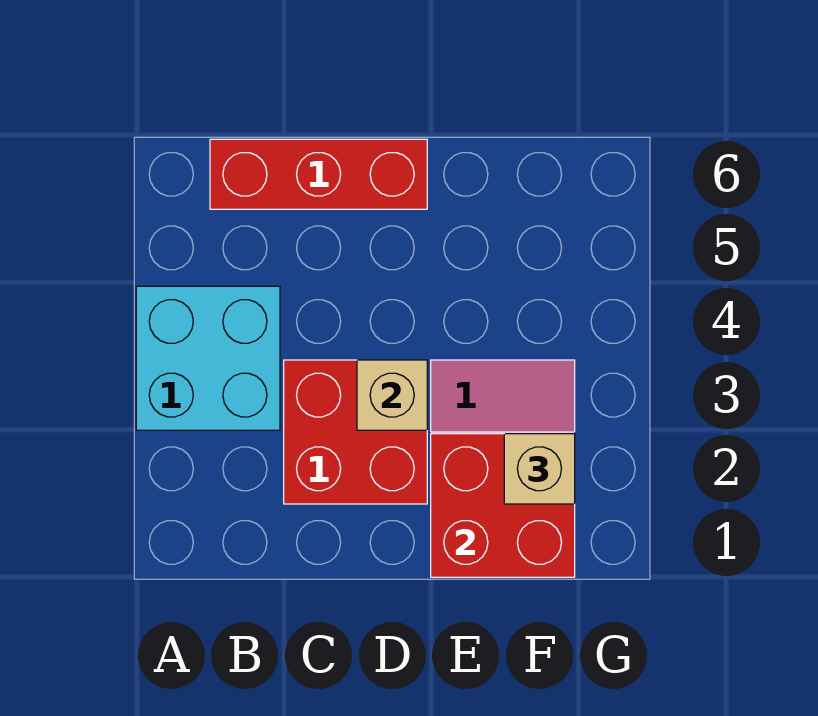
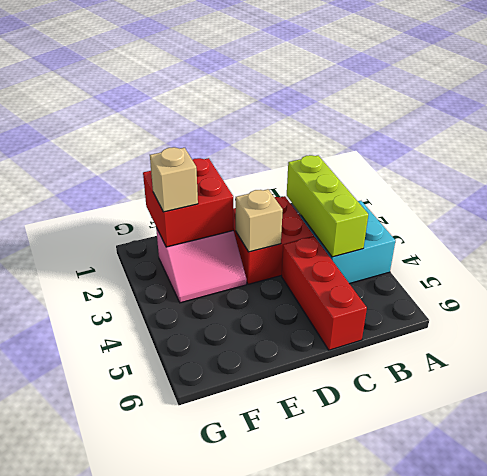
none -> lime 1x3 brick [287,155,368,257]
red 1x3 brick [210,139,427,209] -> red 1x3 brick turned to [282,237,367,350]

